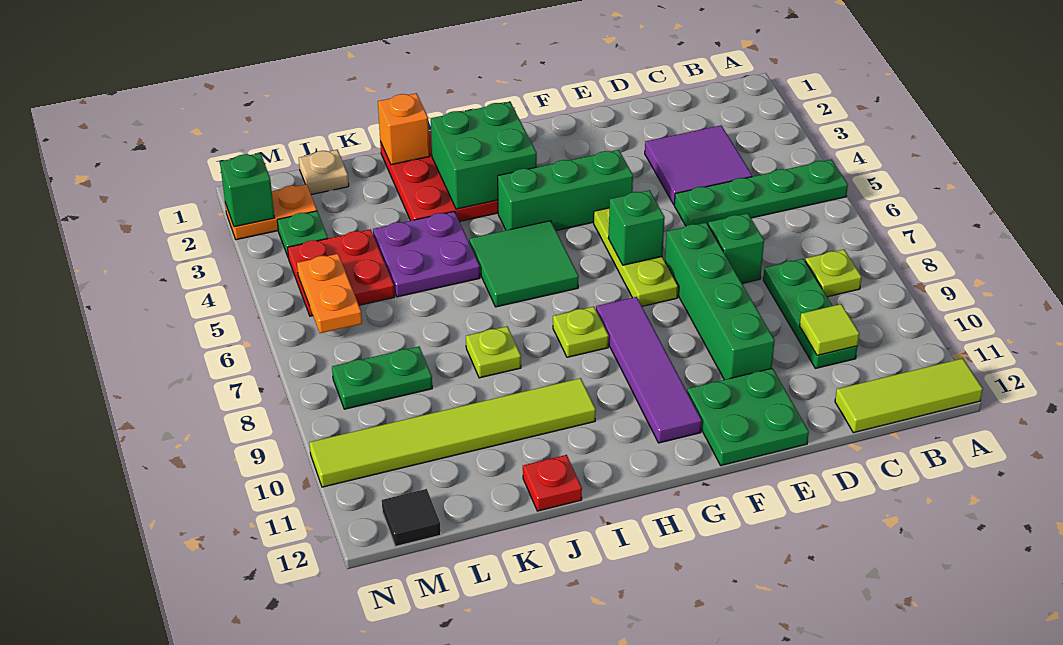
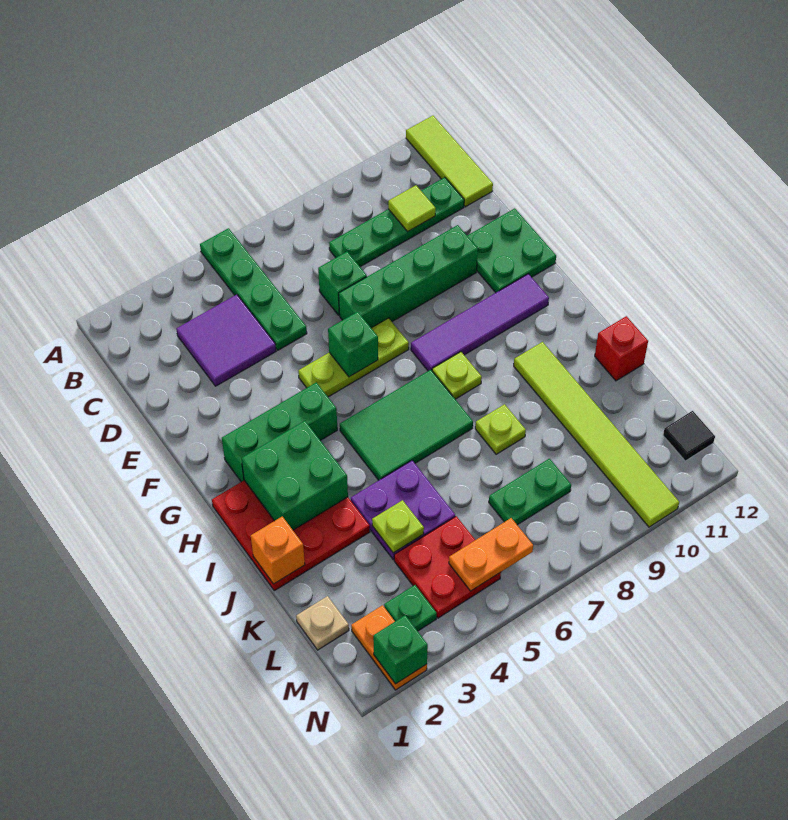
lime 1x1 plate [805,250,862,297] -> lime 1x1 plate moved to [372,500,424,553]
green 1x3 plate [763,259,857,368] -> green 1x4 plate [329,177,464,267]
green 1x3 brick [498,150,633,231] -> green 1x3 brick turned to [222,382,337,482]
green 2x2 tile [469,221,579,307] -> green 2x3 tile [340,370,473,480]
red 1x1 plate [523,455,582,511] -> red 1x1 brick [595,316,648,381]
green 1x2 plate [332,347,432,409] -> green 1x2 plate turned to [489,459,571,525]

